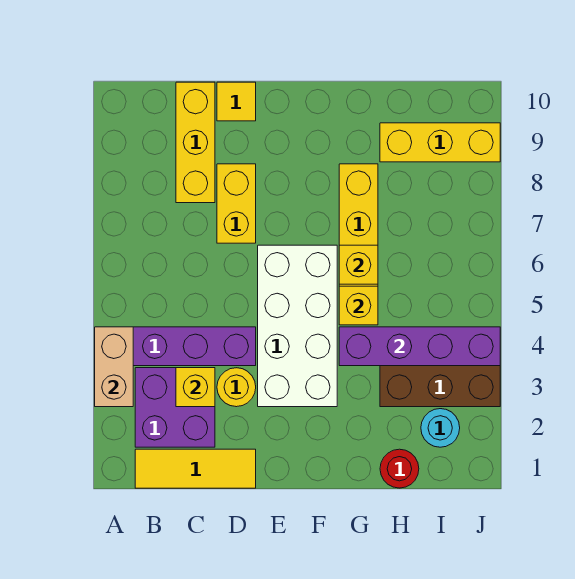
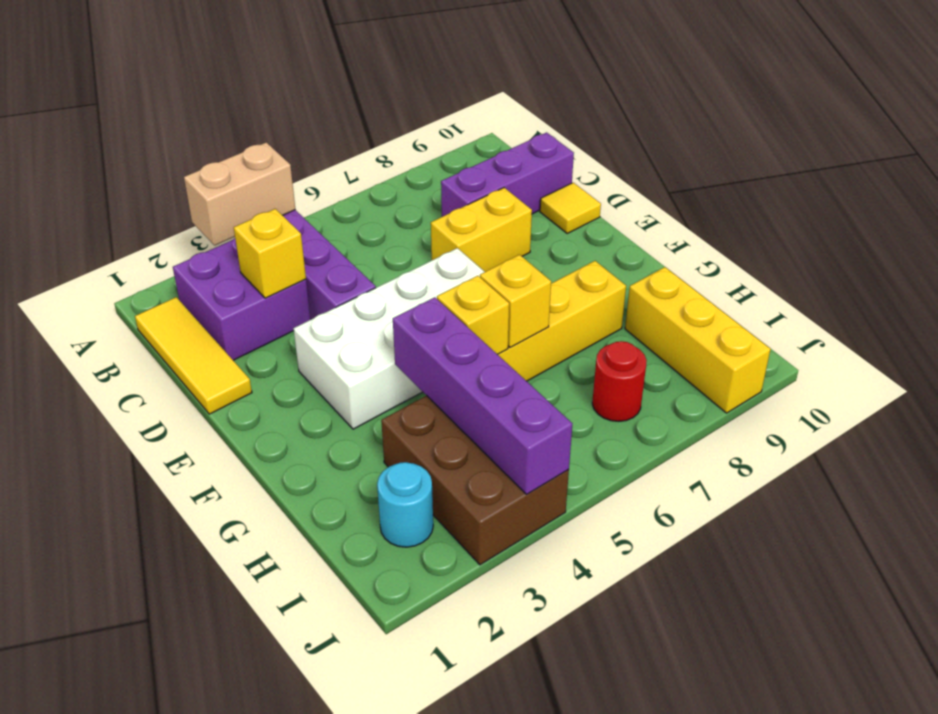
yellow 1x3 brick [176,82,215,203] -> purple 1x3 brick [441,132,574,217]
yellow 1x1 round brick [217,368,256,407] -> none
red 1x1 round brick [380,449,419,488] -> red 1x1 round brick moved to [592,341,647,421]

